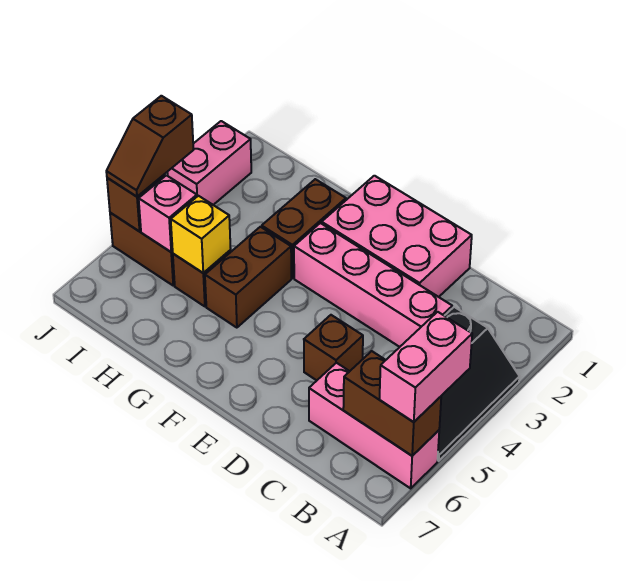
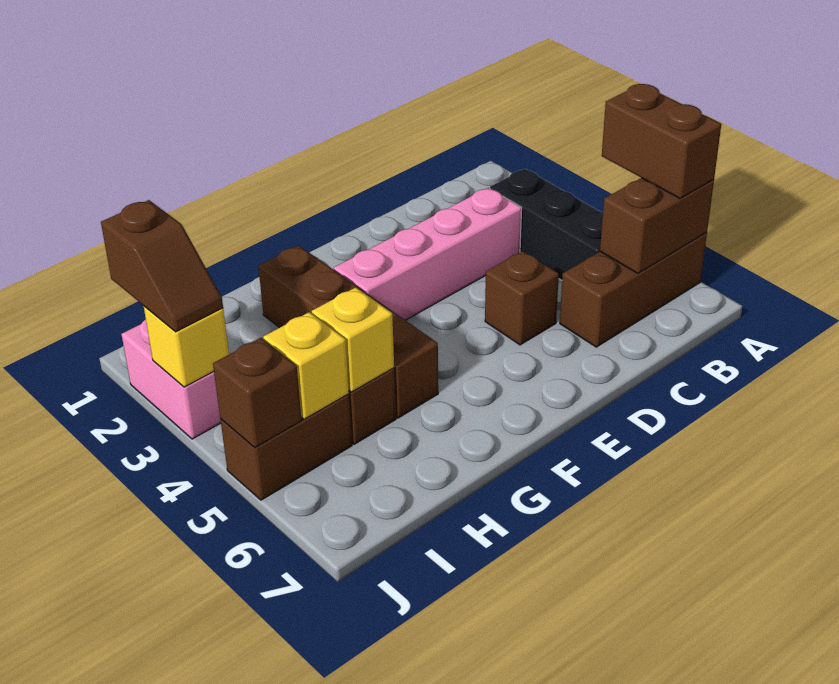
pink 1x2 brick [380,312,472,422] -> brown 1x2 brick [602,84,721,198]
pink 1x3 brick [309,363,439,488] -> brown 1x3 brick [560,233,707,347]
pink 2x3 brick [322,176,472,297] -> none
pink 1x1 brick [139,175,197,252] -> yellow 1x1 brick [263,312,349,419]
none -> yellow 1x1 brick [144,306,229,387]
brown 1x2 slope [106,96,194,197] -> brown 1x2 slope moved to [101,200,223,332]

